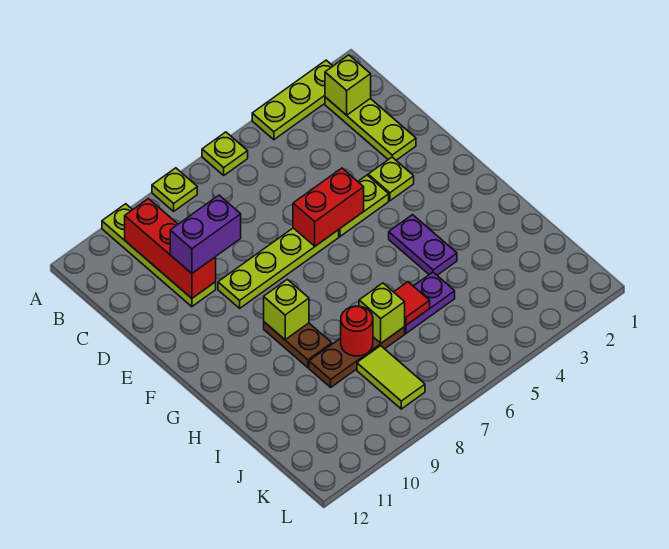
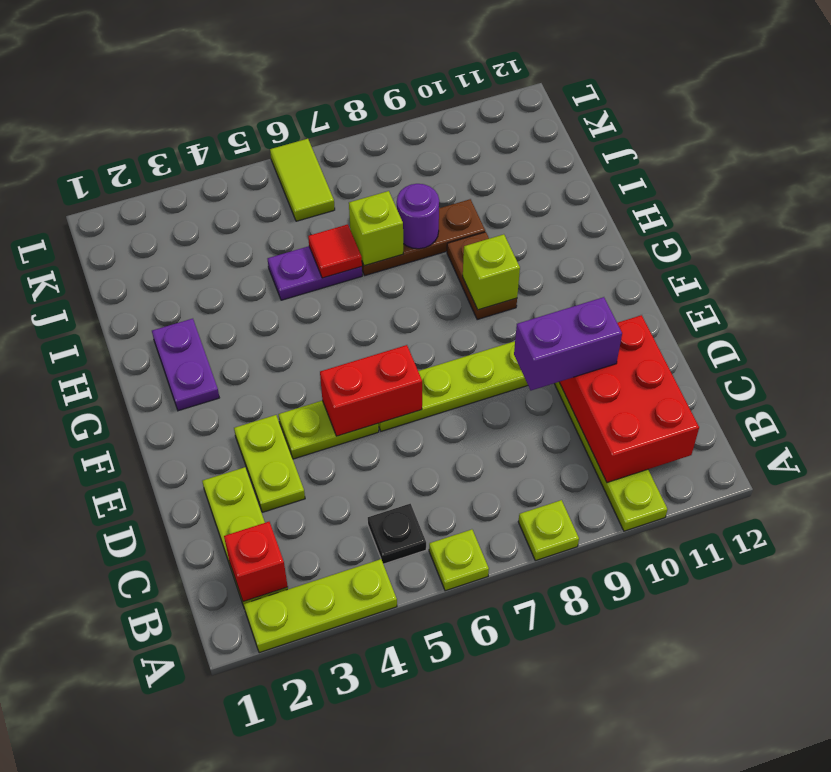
lime 1x1 brick [325,55,371,115] -> red 1x1 brick [224,522,288,602]
none -> black 1x1 plate [368,504,426,564]
red 1x3 brick [125,199,216,298] -> red 2x3 brick [559,315,699,483]
lime 1x1 plate [368,157,414,201] -> lime 1x2 plate [234,415,305,512]
purple 1x2 plate [389,215,457,275] -> purple 1x2 plate moved to [152,319,219,411]
red 1x1 round brick [341,306,373,356] -> purple 1x1 round brick [397,184,439,249]
lime 1x2 tile [357,346,425,409] -> lime 1x2 tile moved to [270,139,335,221]

